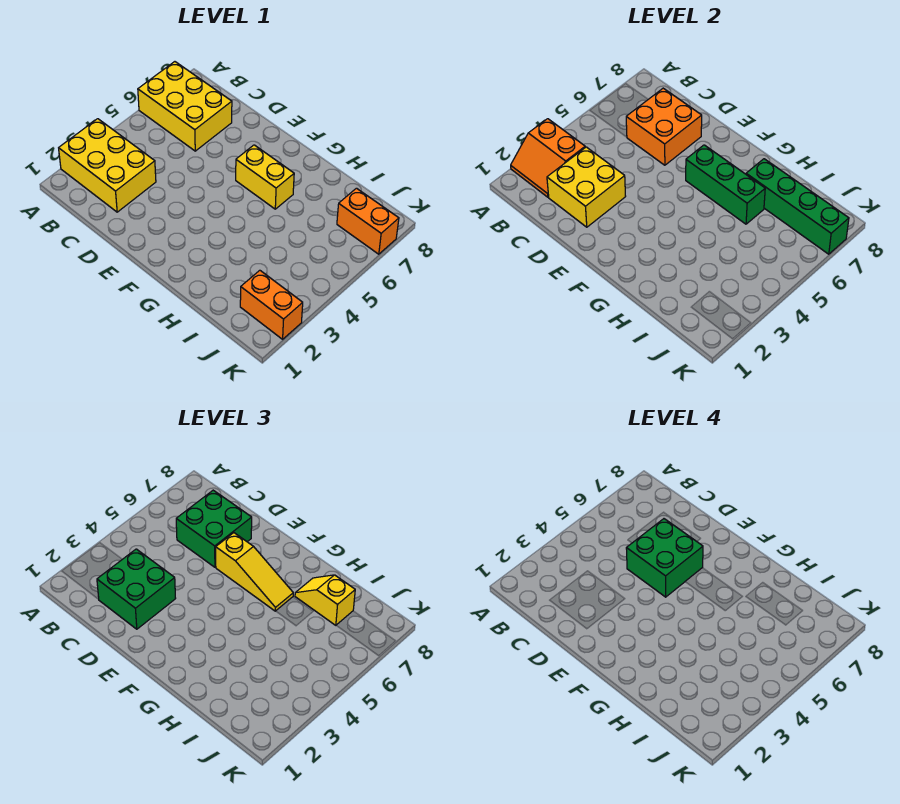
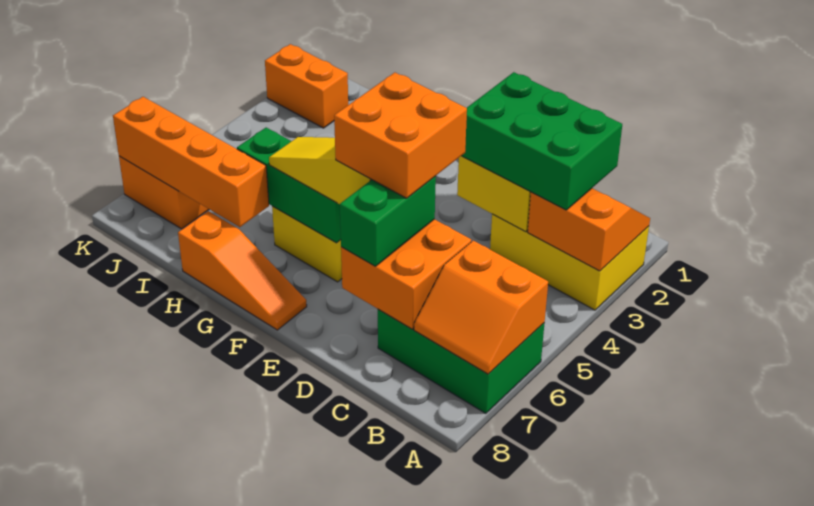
yellow 2x3 brick [138,62,232,151] -> green 2x3 brick [378,309,545,413]
none -> orange 2x2 slope [414,240,548,374]
green 2x2 brick [97,549,176,629] -> green 2x3 brick [462,72,622,210]
green 2x2 brick [176,490,252,567] -> green 1x2 brick [340,176,436,266]
green 2x2 brick [626,519,703,597] -> orange 2x2 brick [334,72,467,198]
none -> orange 1x3 slope [178,211,307,330]
green 1x4 brick [746,159,849,254] -> orange 1x4 brick [113,97,269,227]
yellow 1x2 slope [295,575,355,625] -> none

